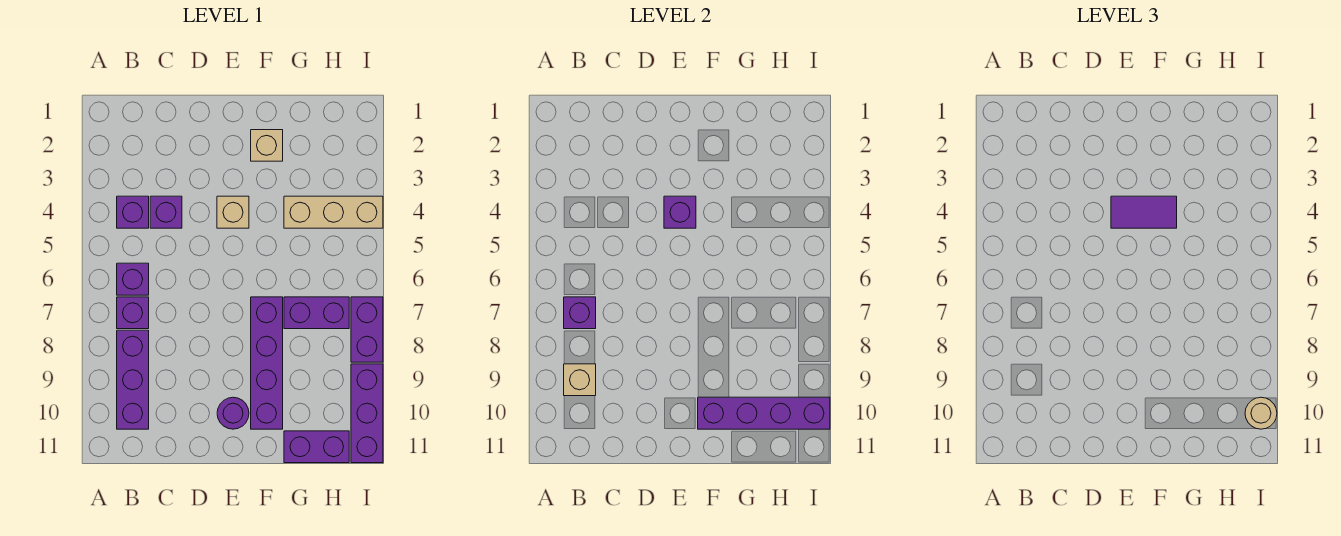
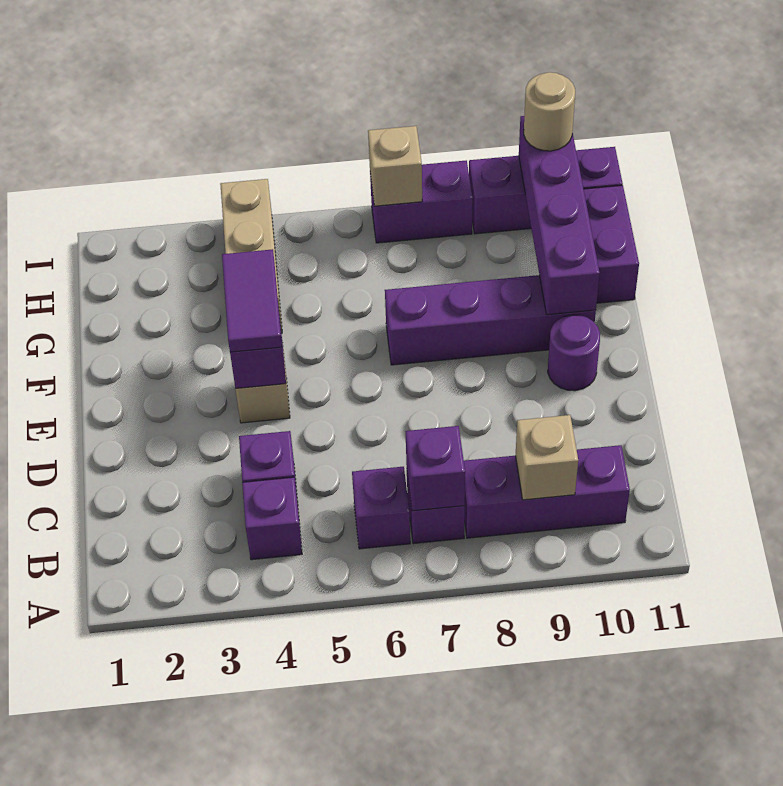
tan 1x1 brick [251,130,283,161] -> tan 1x1 brick moved to [368,126,422,206]
purple 1x2 brick [284,297,349,329] -> none

